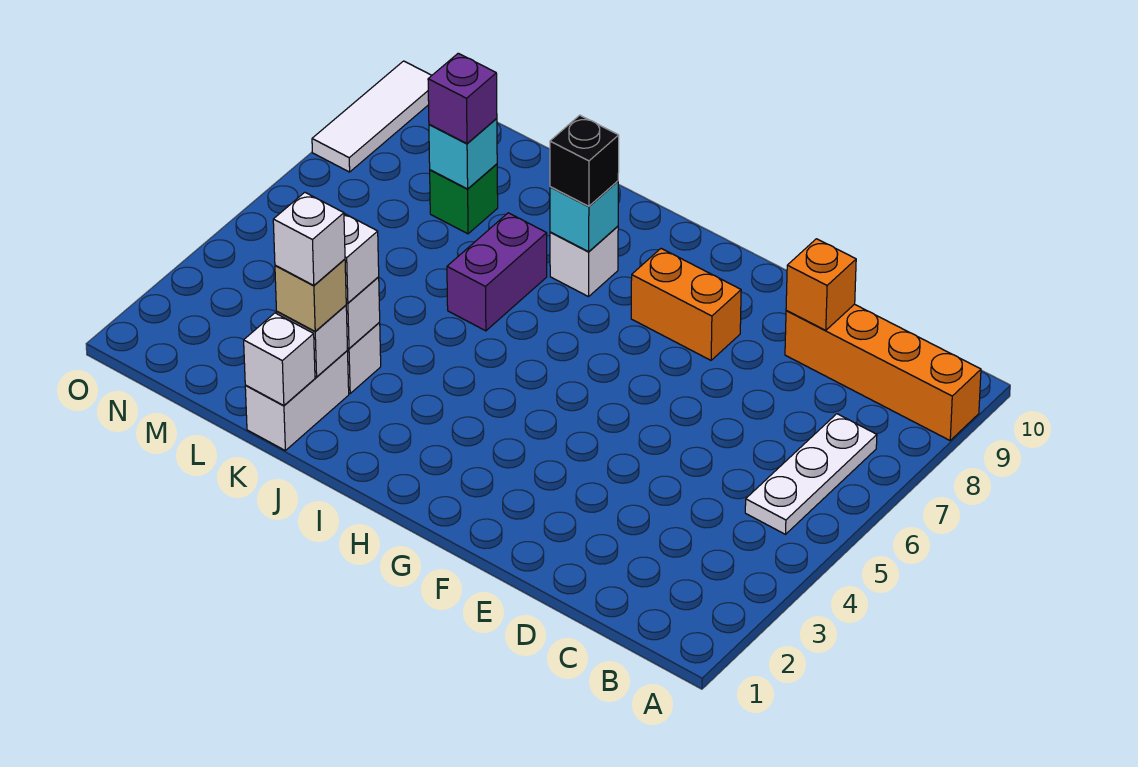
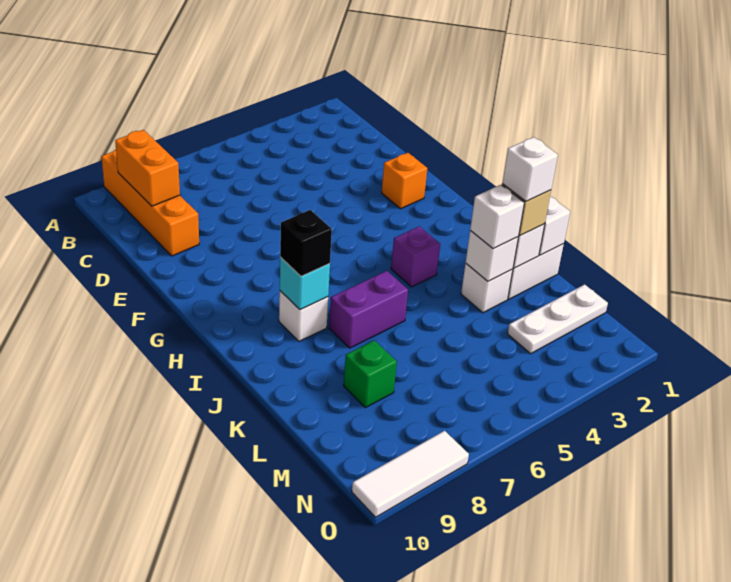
white 1x3 plate [745,414,877,534] -> white 1x3 plate moved to [508,285,608,354]
orange 1x1 brick [786,239,856,330] -> orange 1x1 brick moved to [382,153,427,209]
orange 1x2 brick [631,249,741,360] -> orange 1x2 brick moved to [115,130,180,206]
cyan 1x1 brick [429,118,497,189] -> none
purple 1x1 brick [428,53,497,143] -> purple 1x1 brick moved to [391,226,440,287]

